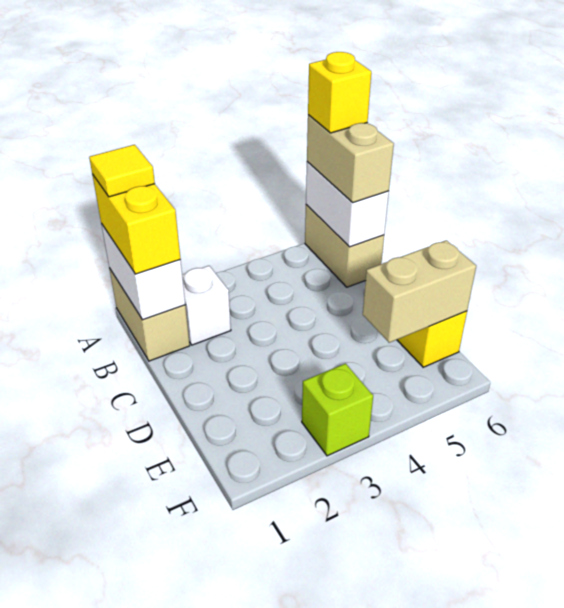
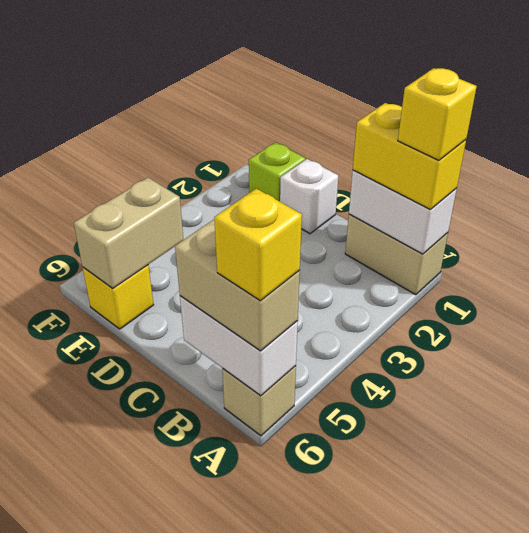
yellow 1x1 tile [89,145,155,197] -> yellow 1x1 brick [398,68,477,160]
tan 1x2 brick [305,205,384,287] -> tan 1x1 brick [222,366,296,436]
white 1x1 brick [182,266,231,345] -> white 1x1 brick moved to [280,159,338,234]
lime 1x1 brick [302,364,373,456] -> lime 1x1 brick moved to [249,142,305,201]

